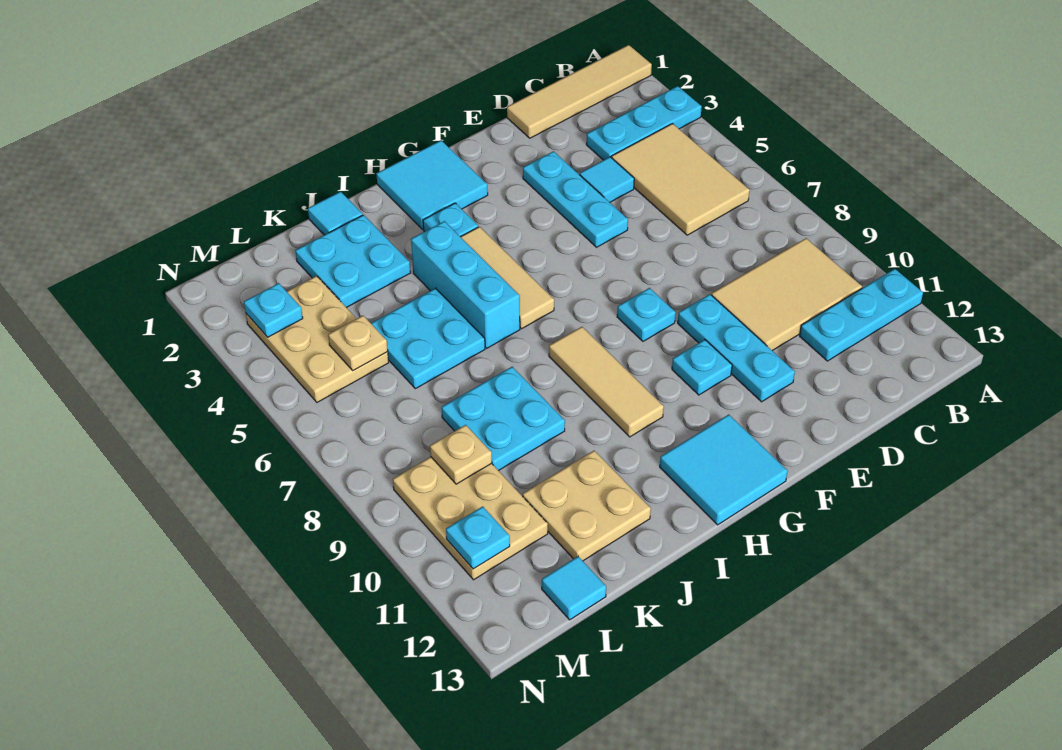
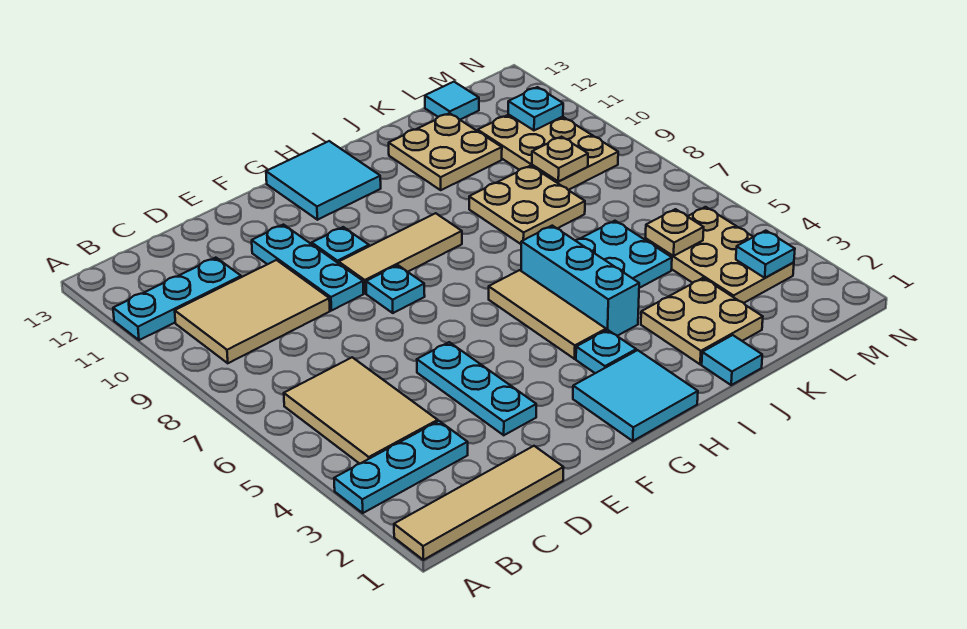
cyan 1x1 tile [580,157,634,202] -> none
tan 1x3 tile [549,327,664,437] -> tan 1x3 tile turned to [339,213,462,293]
cyan 2x2 plate [295,215,411,308] -> tan 2x2 plate [641,278,763,364]
cyan 2x2 plate [442,367,565,471] -> tan 2x2 plate [469,166,585,244]

